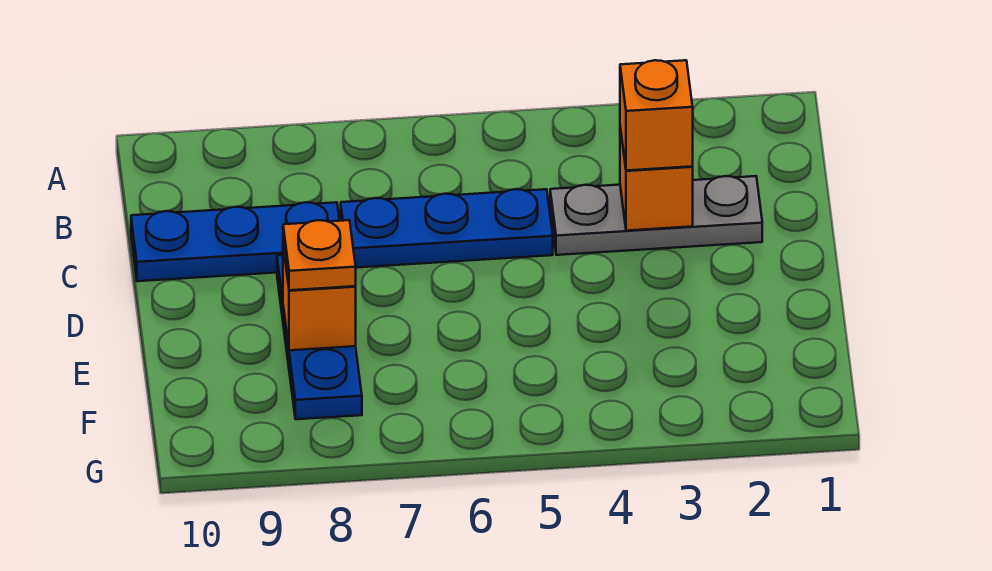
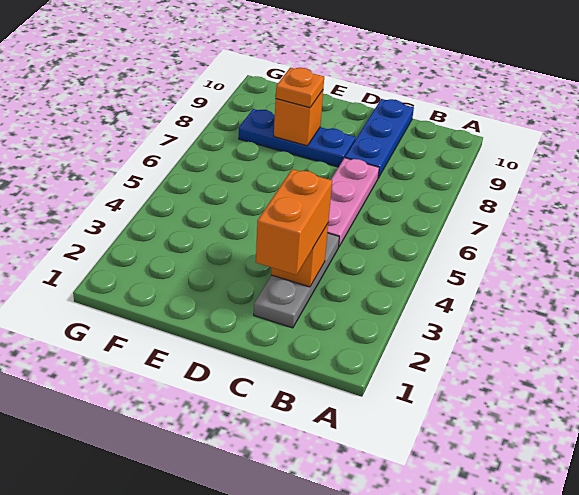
orange 1x1 brick [620,60,693,171] -> orange 1x2 brick [256,169,332,275]
blue 1x3 plate [341,189,553,268] -> pink 1x3 plate [328,158,379,247]

